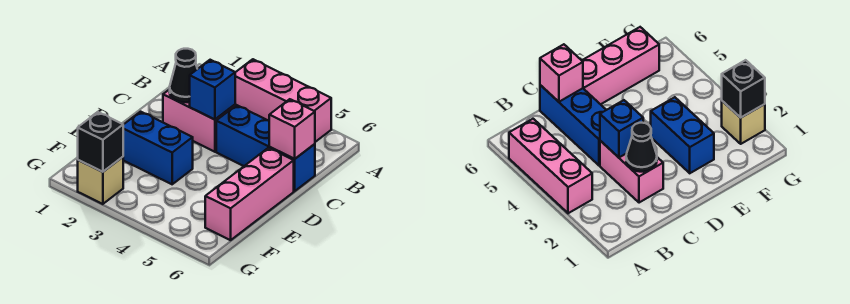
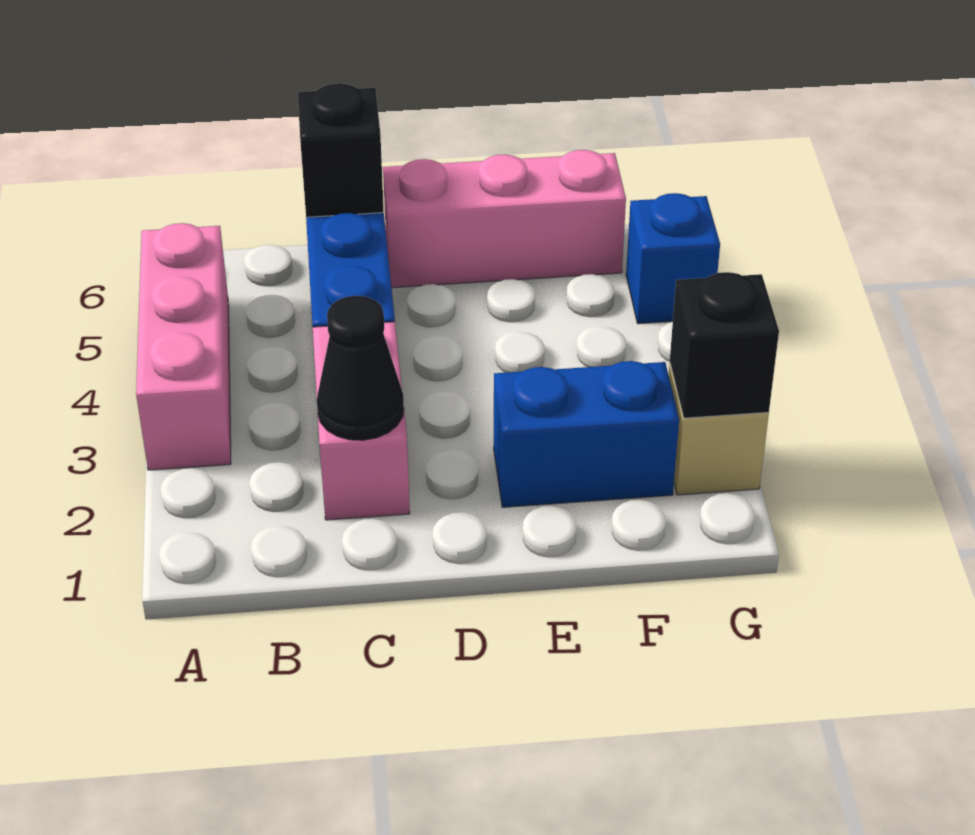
blue 1x1 brick [190,60,235,120] -> blue 1x1 brick moved to [626,193,720,324]
pink 1x1 brick [269,99,315,159] -> black 1x1 brick [298,83,384,217]
blue 1x2 brick [123,112,193,184] -> blue 1x2 brick turned to [494,361,679,507]

